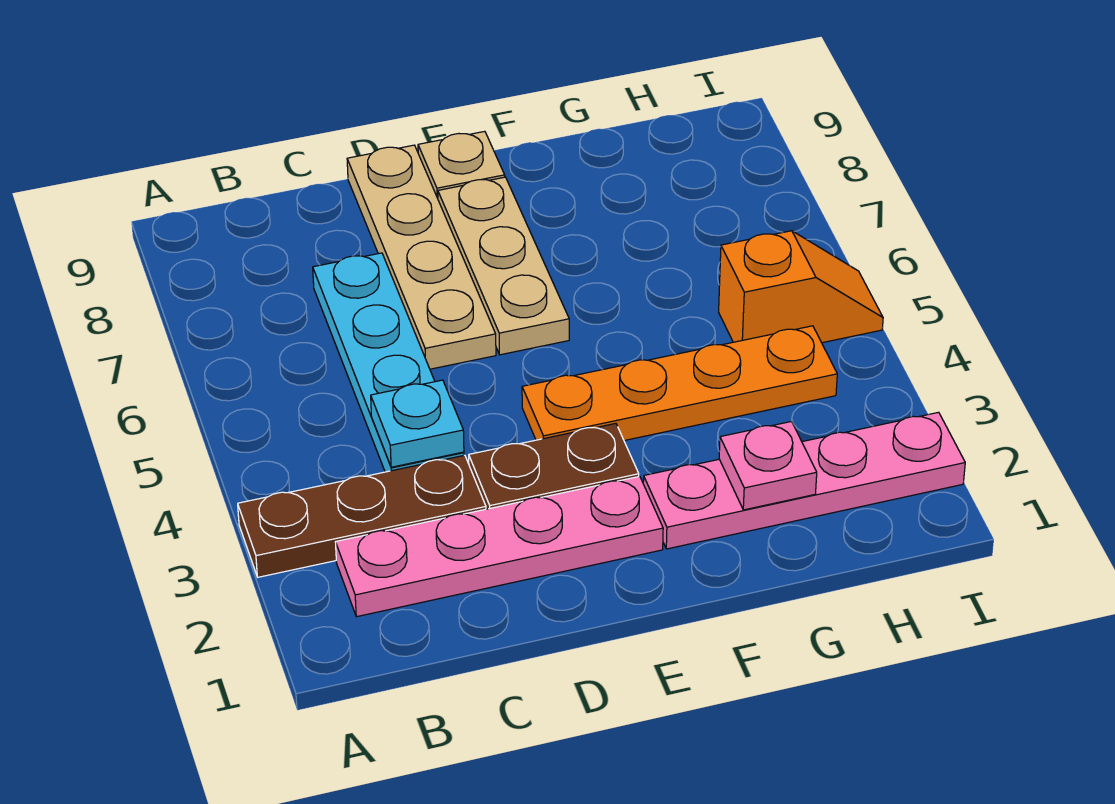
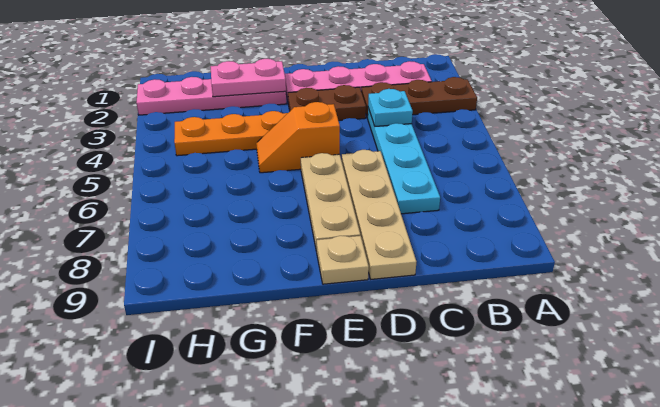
pink 1x1 plate [719,421,817,510] -> pink 1x2 plate [211,59,286,97]
orange 1x2 slope [719,231,883,343] -> orange 1x2 slope moved to [256,102,340,173]

